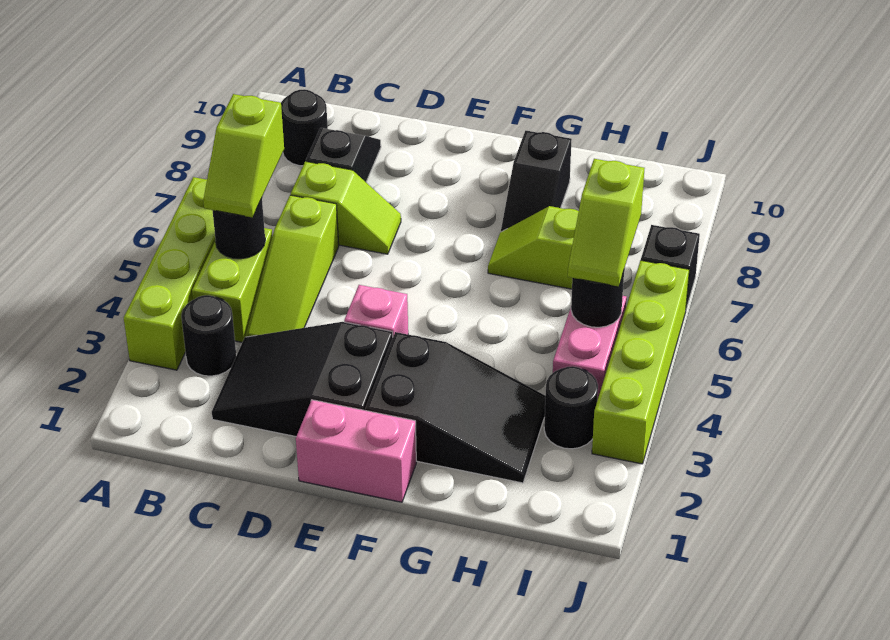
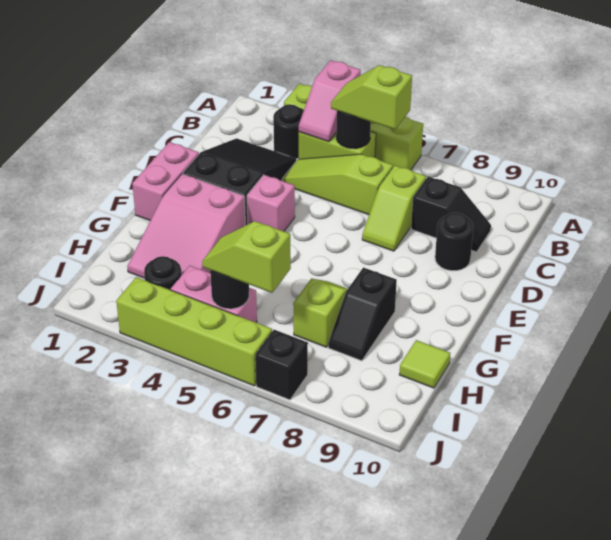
none -> pink 1x2 slope [299,60,361,142]
black 1x1 round brick [281,89,328,166] -> black 1x1 round brick moved to [435,213,473,271]
black 2x3 slope [365,332,545,483] -> pink 2x3 slope [127,174,245,278]
black 1x2 slope [501,131,572,232] -> black 1x2 slope turned to [328,267,397,361]
none -> lime 1x1 tile [399,340,450,388]

